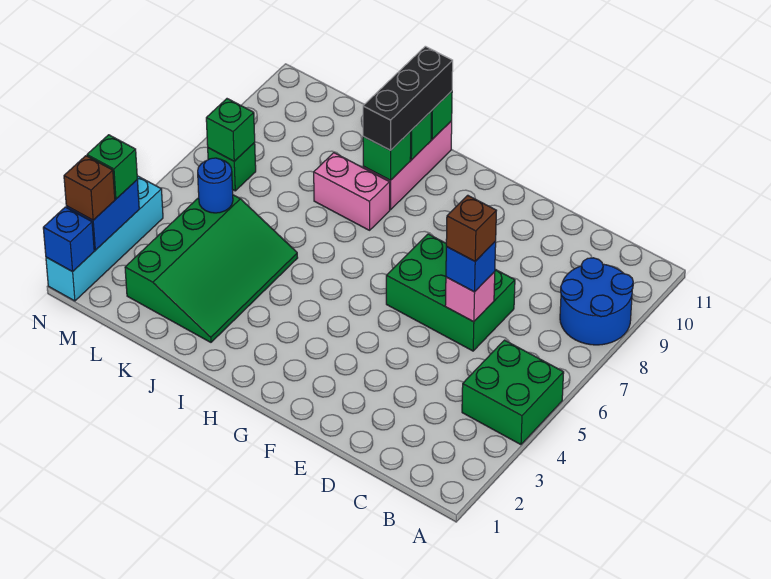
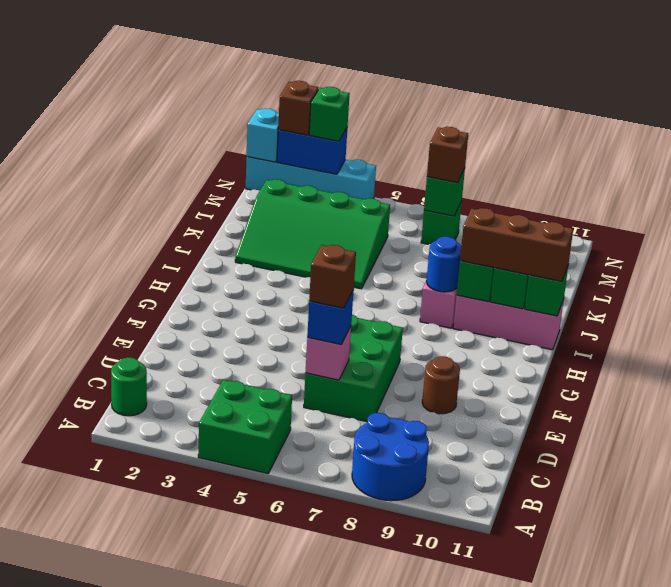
none -> green 1x1 round brick [111,358,147,416]
none -> brown 1x1 round brick [422,356,460,414]
black 1x3 brick [363,46,453,150] -> brown 1x3 brick [460,208,573,281]
blue 1x1 round brick [198,158,233,213] -> blue 1x1 round brick moved to [427,237,461,292]
none -> brown 1x1 brick [427,127,468,183]
blue 1x1 brick [43,207,94,272] -> cyan 1x1 brick [247,108,279,162]

